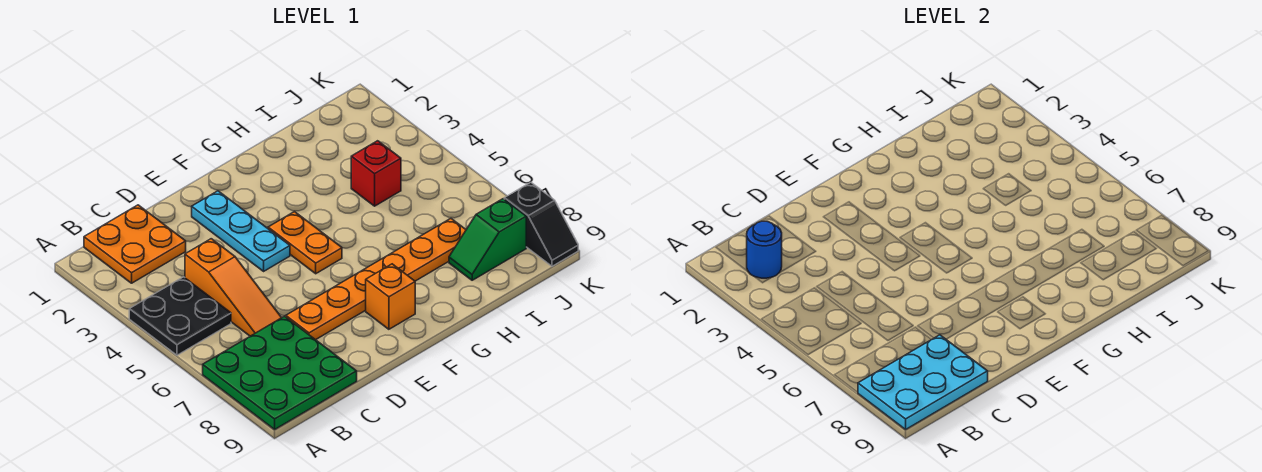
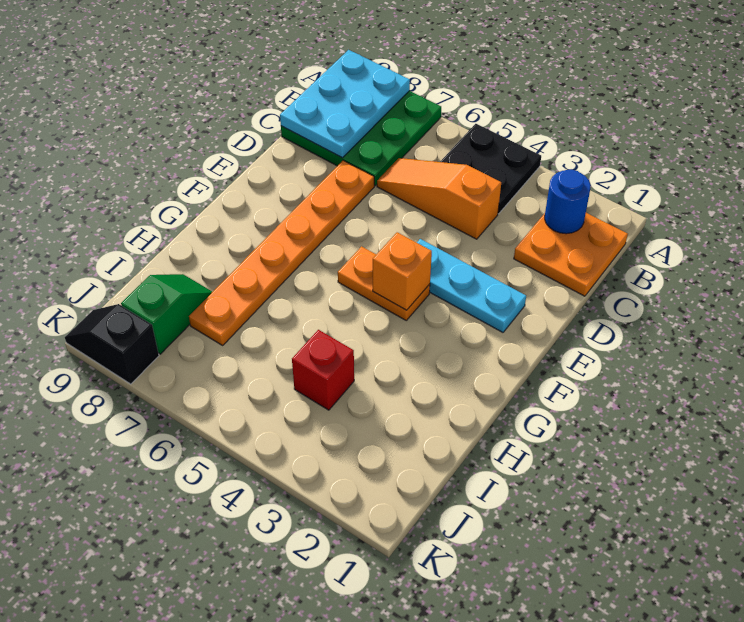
orange 1x1 brick [366,264,415,329] -> orange 1x1 brick moved to [373,232,432,310]

